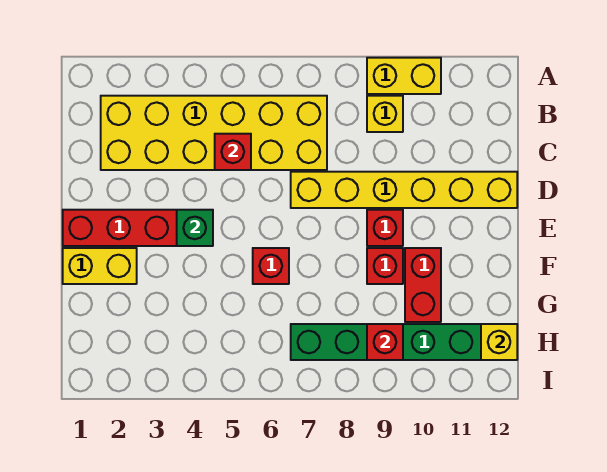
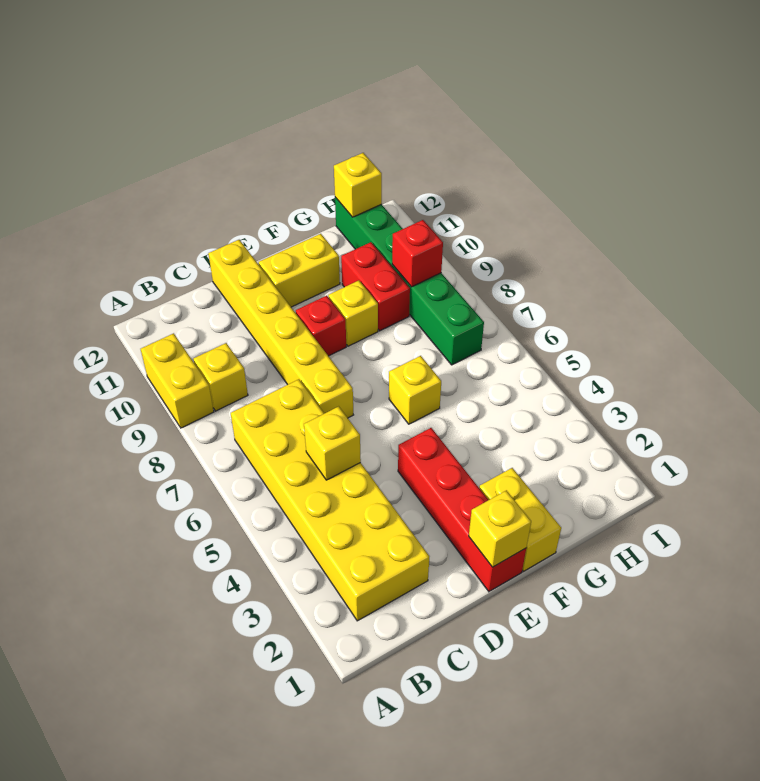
red 1x1 brick [215,134,251,170] -> yellow 1x1 brick [304,406,361,480]
none -> yellow 1x1 brick [469,490,531,567]
green 1x1 brick [177,210,213,246] -> none
none -> yellow 1x2 brick [259,234,340,307]
red 1x1 brick [253,248,289,284] -> yellow 1x1 brick [389,356,441,424]
red 1x1 brick [367,248,403,284] -> yellow 1x1 brick [328,280,378,346]
red 1x2 brick [405,248,441,322] -> red 1x2 brick turned to [341,242,410,331]

